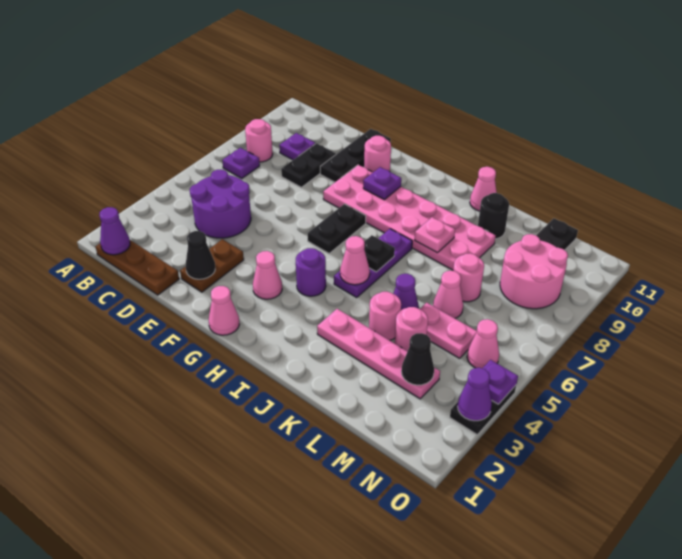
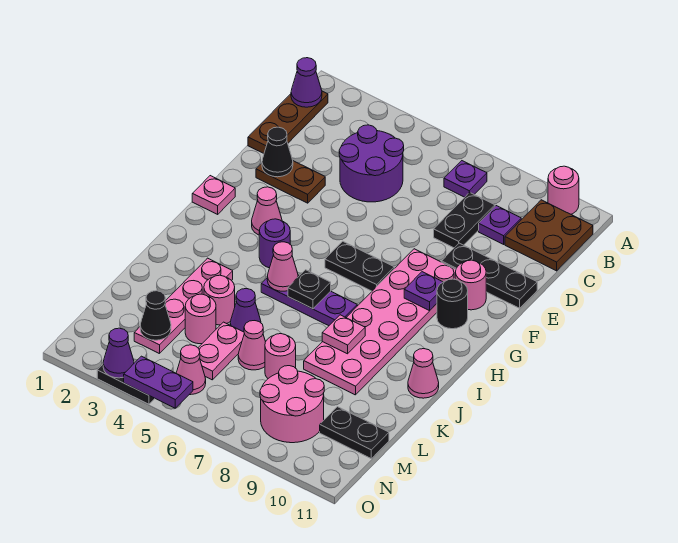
pink 1x1 round brick [245,119,273,162] -> pink 1x1 round brick moved to [548,166,579,214]
none -> brown 2x2 plate [505,200,593,271]
black 1x2 plate [281,143,336,187] -> black 1x2 plate turned to [434,192,495,248]
pink 1x1 cone [209,286,240,335] -> pink 1x1 plate [192,176,235,214]
black 1x1 round brick [478,193,509,239] -> black 1x1 round brick moved to [437,279,468,329]
purple 1x1 plate [482,360,518,404] -> purple 1x2 plate [124,356,193,408]

